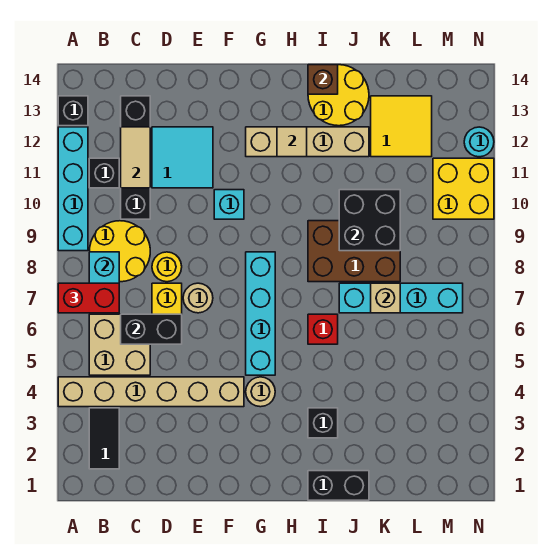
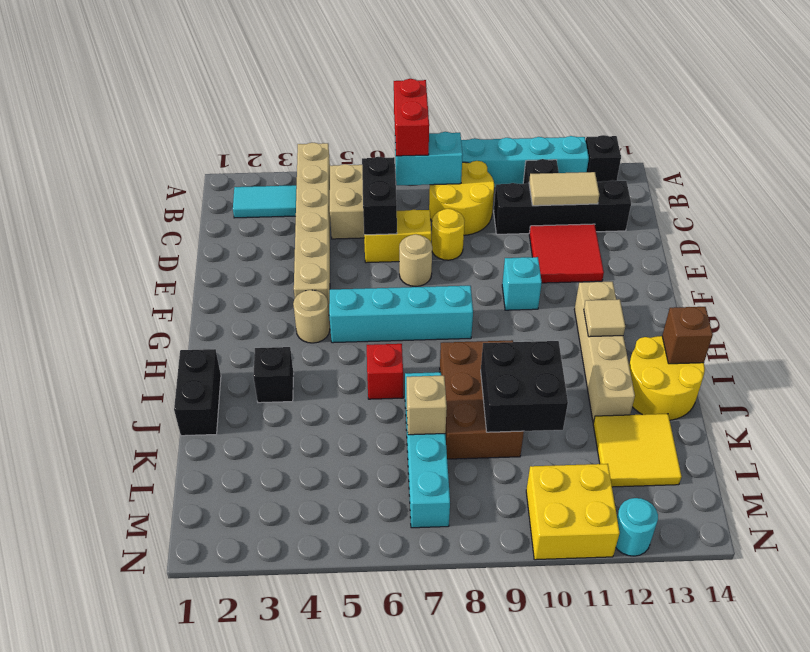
black 1x2 tile [89,408,119,469] -> cyan 1x2 tile [233,185,297,218]
cyan 2x2 tile [152,127,213,188] -> red 2x2 tile [529,224,604,283]

